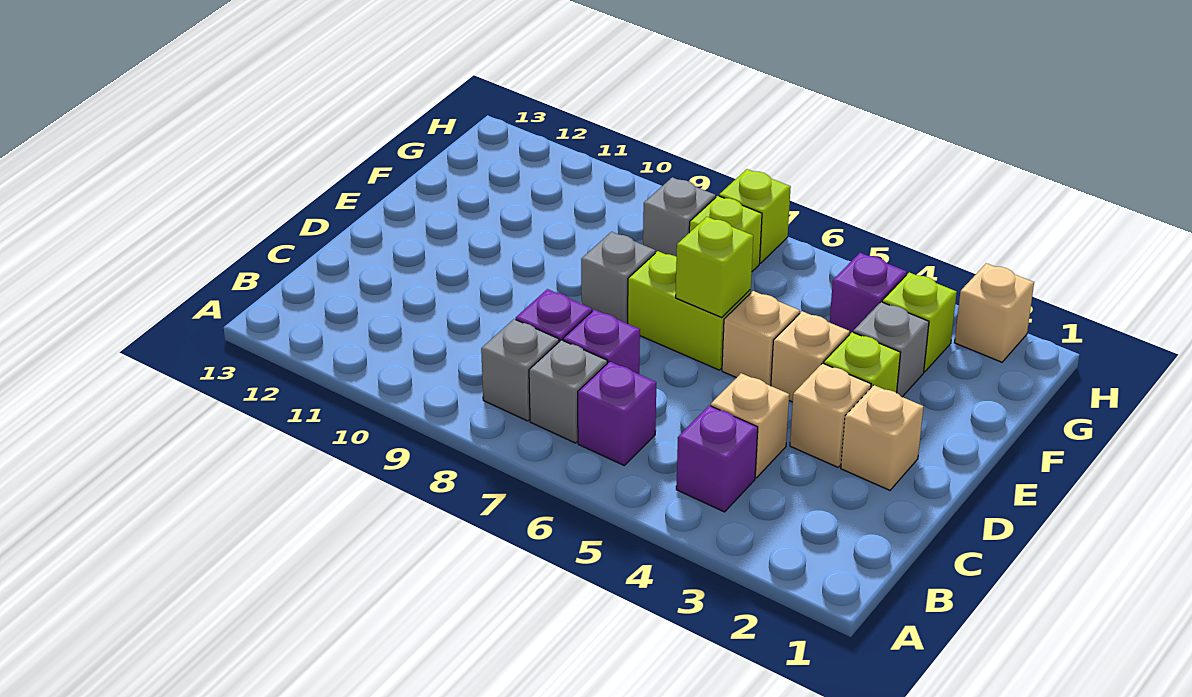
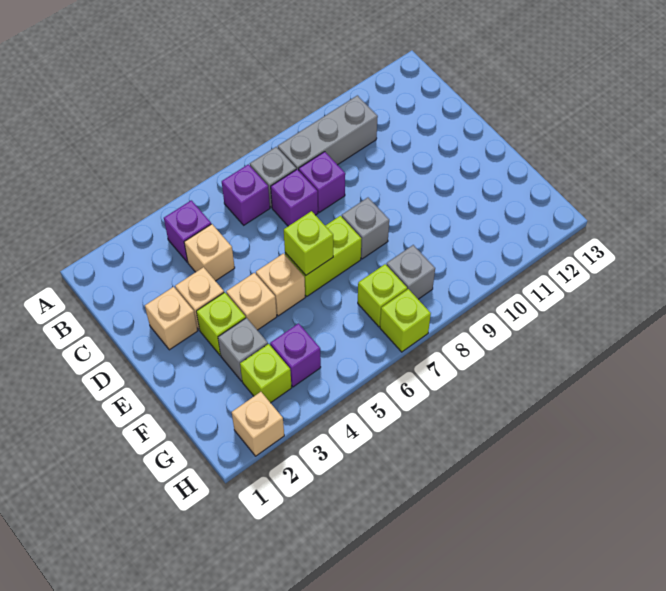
grey 1x1 brick [481,319,559,421] -> grey 1x3 brick [278,95,378,170]

